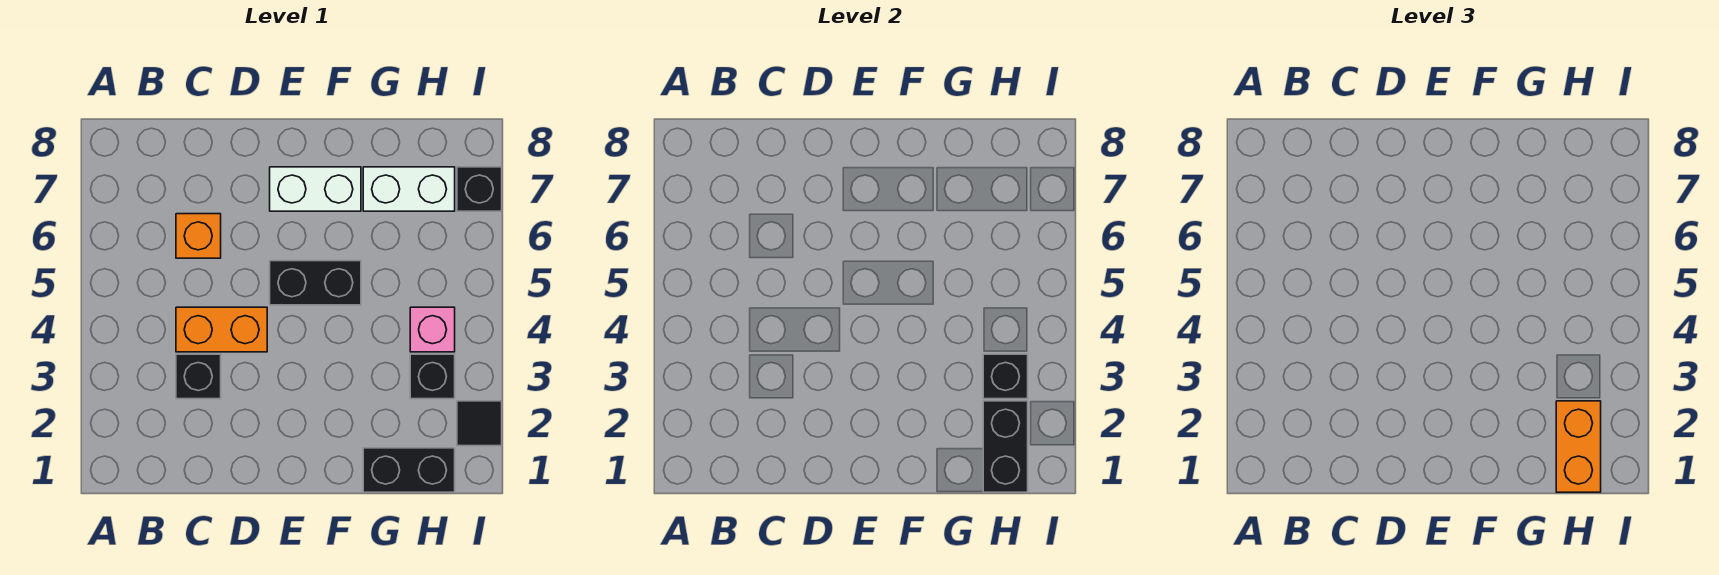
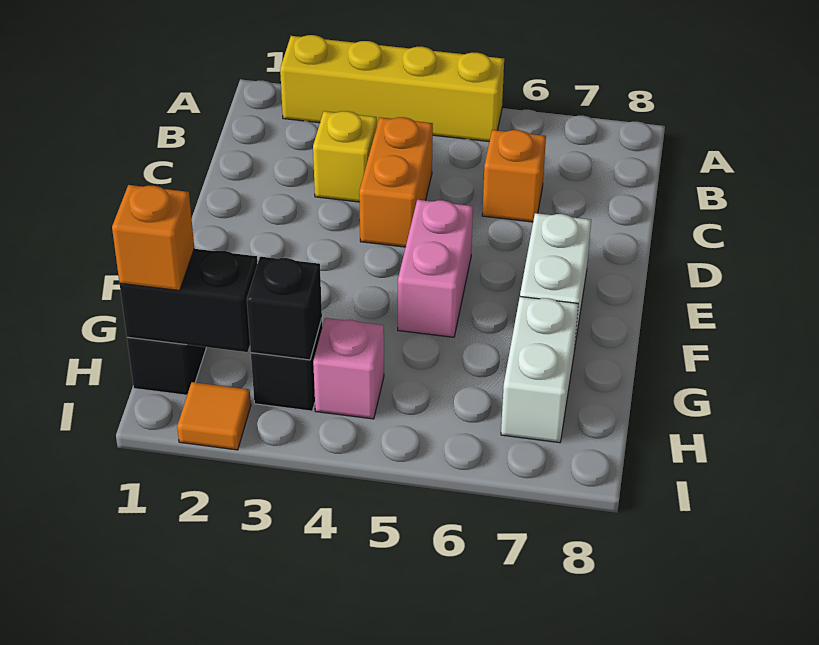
none -> yellow 1x4 brick [280,35,504,141]
black 1x1 brick [176,354,221,399] -> yellow 1x1 brick [313,111,377,202]
black 1x2 brick [270,261,361,305] -> pink 1x2 brick [398,200,473,337]
orange 1x2 brick [1556,401,1601,492] -> orange 1x1 brick [112,185,194,291]
black 1x1 tile [457,401,502,446] -> orange 1x1 tile [177,382,251,450]
black 1x1 brick [457,167,502,211] -> none

